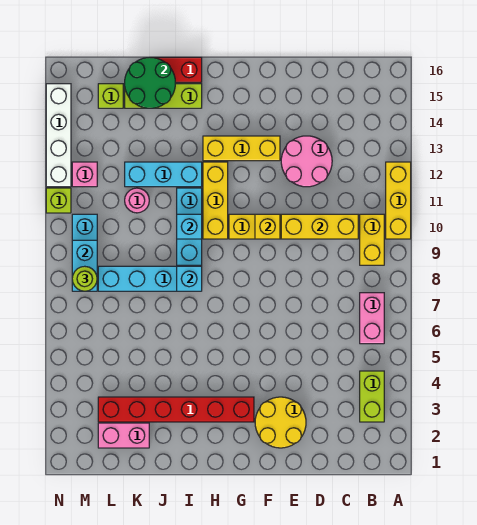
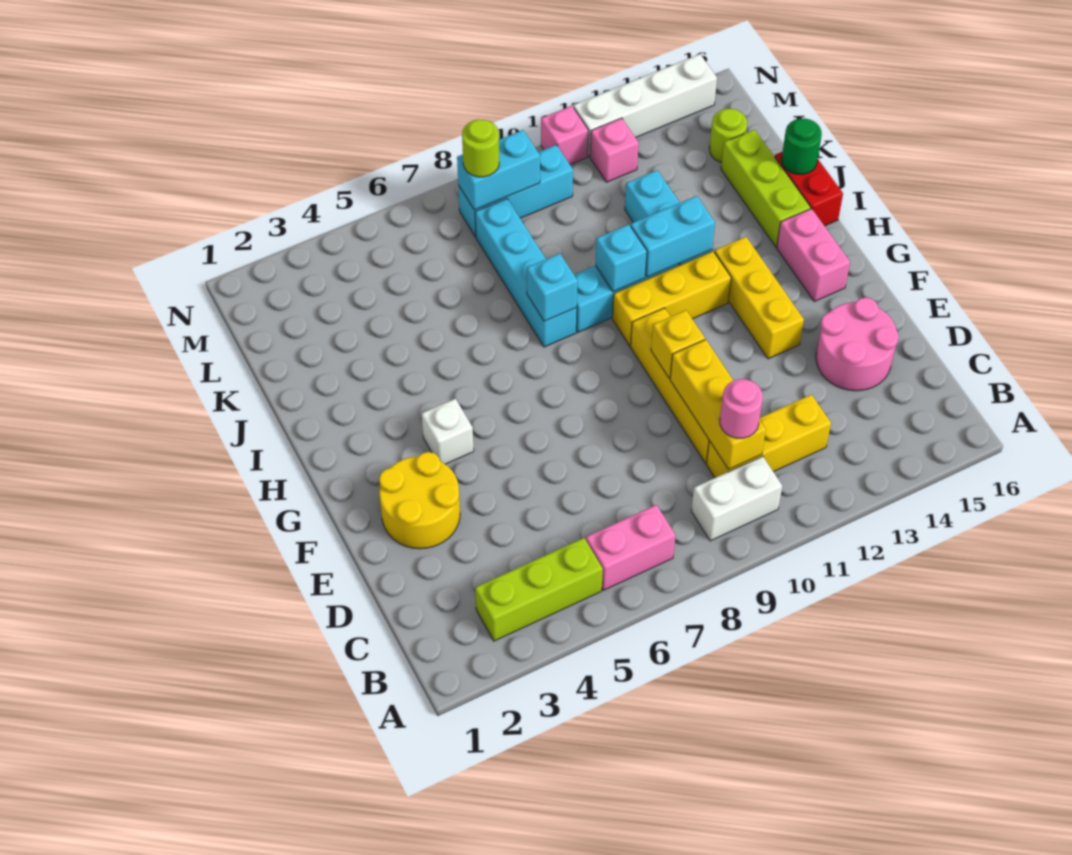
yellow 1x3 brick [386,162,411,239] -> yellow 1x3 brick moved to [706,395,831,478]
lime 1x2 brick [360,371,384,422] -> lime 1x3 brick [475,538,603,641]
yellow 1x2 brick [360,214,384,265] -> white 1x2 brick [691,456,782,541]
pink 2x2 round brick [281,136,332,187] -> pink 2x2 round brick moved to [816,297,899,391]
red 1x6 brick [98,397,254,422] -> none
none -> white 1x1 brick [422,399,474,464]
none -> cyan 1x2 brick [631,196,715,277]
green 2x2 round brick [125,58,176,108] -> green 1x1 round brick [782,118,822,174]
pink 1x2 brick [98,423,149,448] -> pink 1x2 brick moved to [777,209,850,301]
pink 1x1 round brick [125,188,149,213] -> pink 1x1 round brick moved to [720,379,763,438]
lime 1x1 brick [98,84,123,108] -> lime 1x1 round brick [709,109,747,162]
lime 1x1 brick [46,188,71,213] -> pink 1x1 brick [541,106,588,164]

